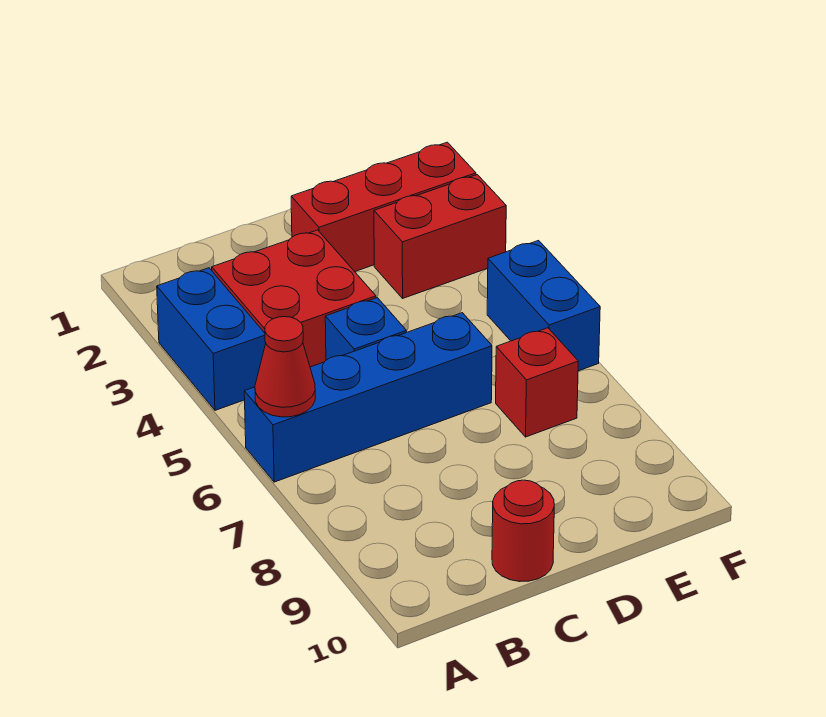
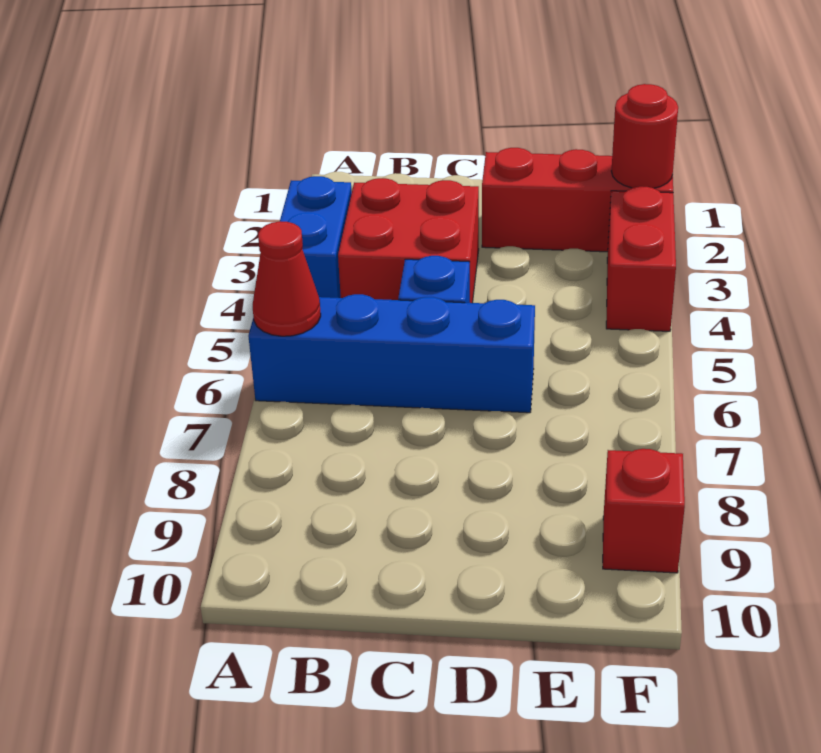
red 1x1 round brick [492,480,554,582] -> red 1x1 round brick moved to [611,84,678,188]
red 1x2 brick [374,175,506,298] -> red 1x2 brick turned to [606,186,676,331]
red 1x1 brick [496,328,578,437] -> red 1x1 brick moved to [603,449,685,573]
blue 1x2 brick [487,241,600,371] -> none

